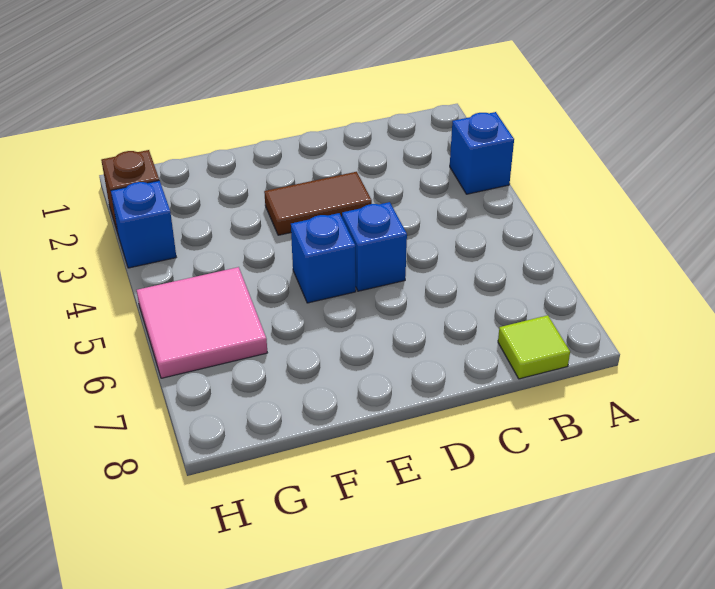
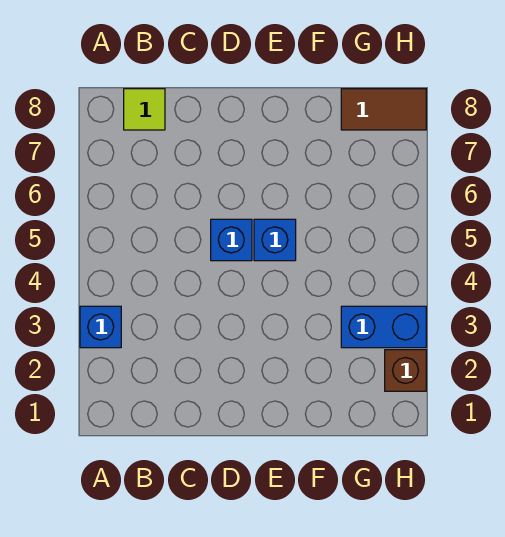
brown 1x2 tile [264,172,372,235] -> brown 1x2 tile moved to [341,89,426,130]
pink 2x2 tile [137,267,267,378] -> none
blue 1x1 brick [111,181,176,268] -> blue 1x2 brick [341,306,426,348]

